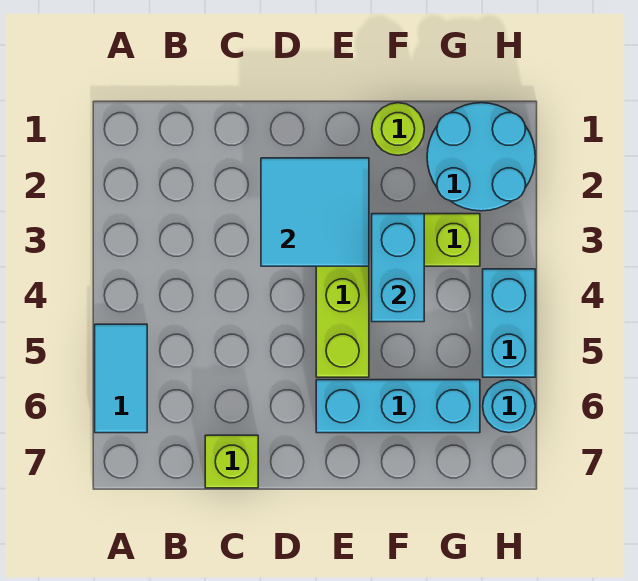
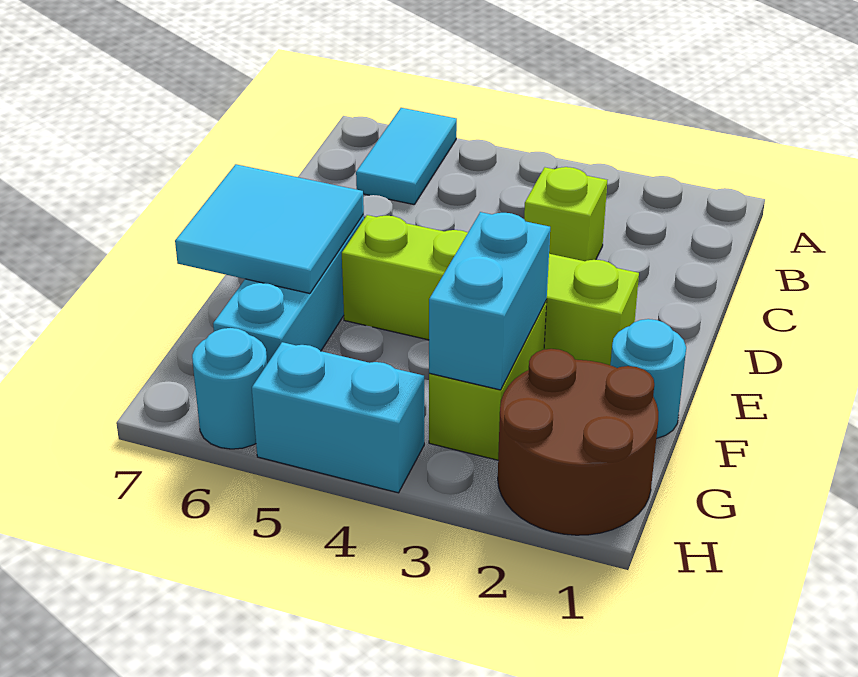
cyan 1x2 tile [95,324,147,433] -> cyan 1x2 tile turned to [356,108,457,205]
lime 1x1 brick [205,435,258,488] -> lime 1x1 brick moved to [524,167,607,261]
cyan 2x2 tile [261,158,369,266] -> cyan 2x2 tile moved to [175,164,364,294]
lime 1x1 round brick [372,103,424,155] -> cyan 1x1 round brick [611,319,686,439]
cyan 1x2 brick [372,214,424,322] -> cyan 1x2 brick turned to [429,212,550,390]
cyan 2x2 round brick [427,103,535,211] -> brown 2x2 round brick [498,349,658,535]

